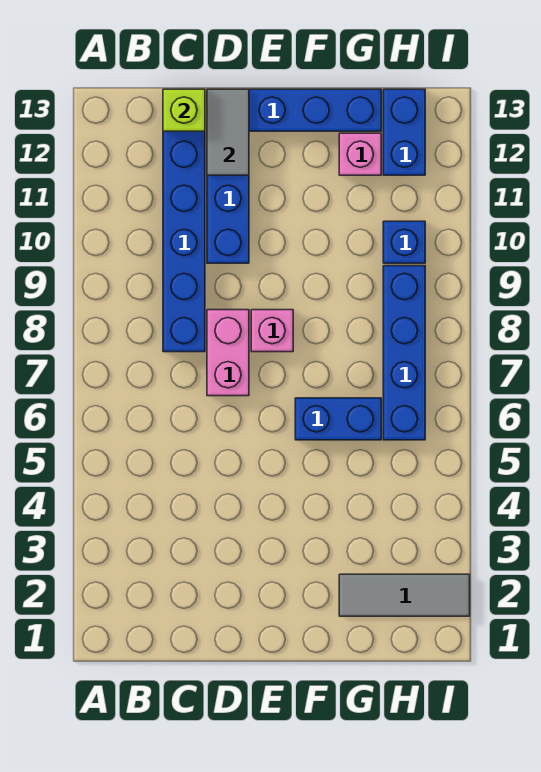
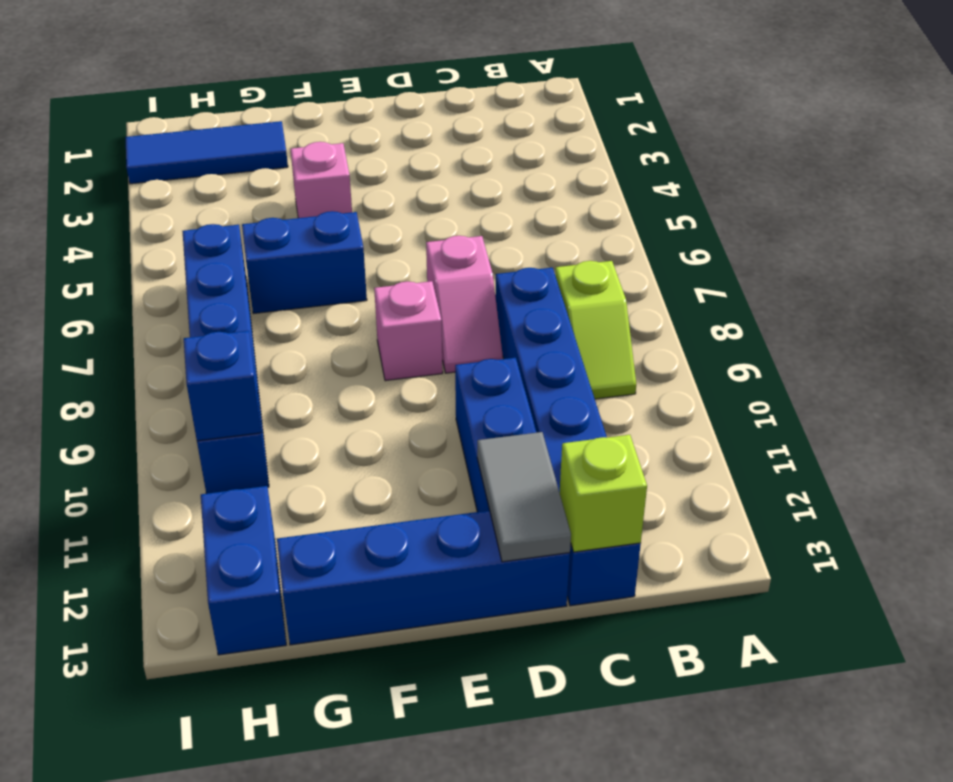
none -> lime 1x2 slope [555,261,636,399]
pink 1x2 brick [207,310,249,396] -> pink 1x2 slope [426,236,503,373]
grey 1x3 tile [339,574,470,616] -> blue 1x3 tile [125,121,288,184]
pink 1x1 brick [339,133,381,175] -> pink 1x1 brick moved to [290,142,352,218]
none -> blue 1x1 brick [184,331,262,441]

